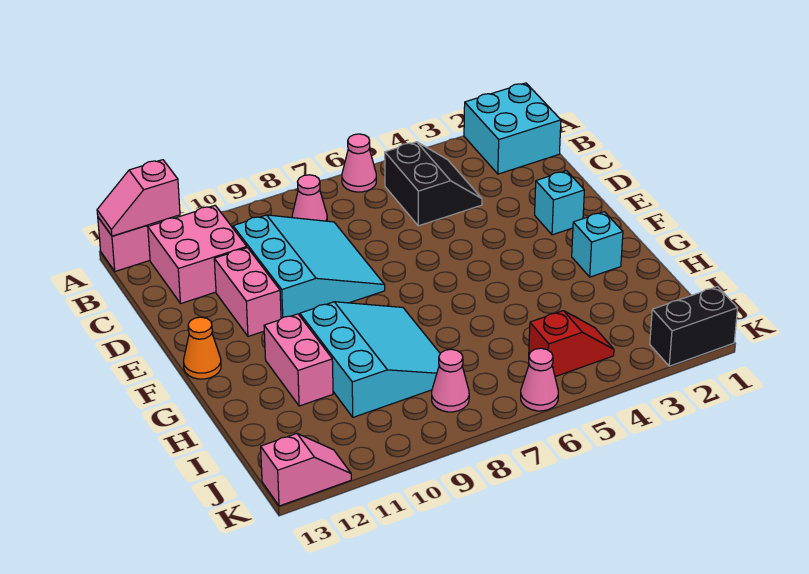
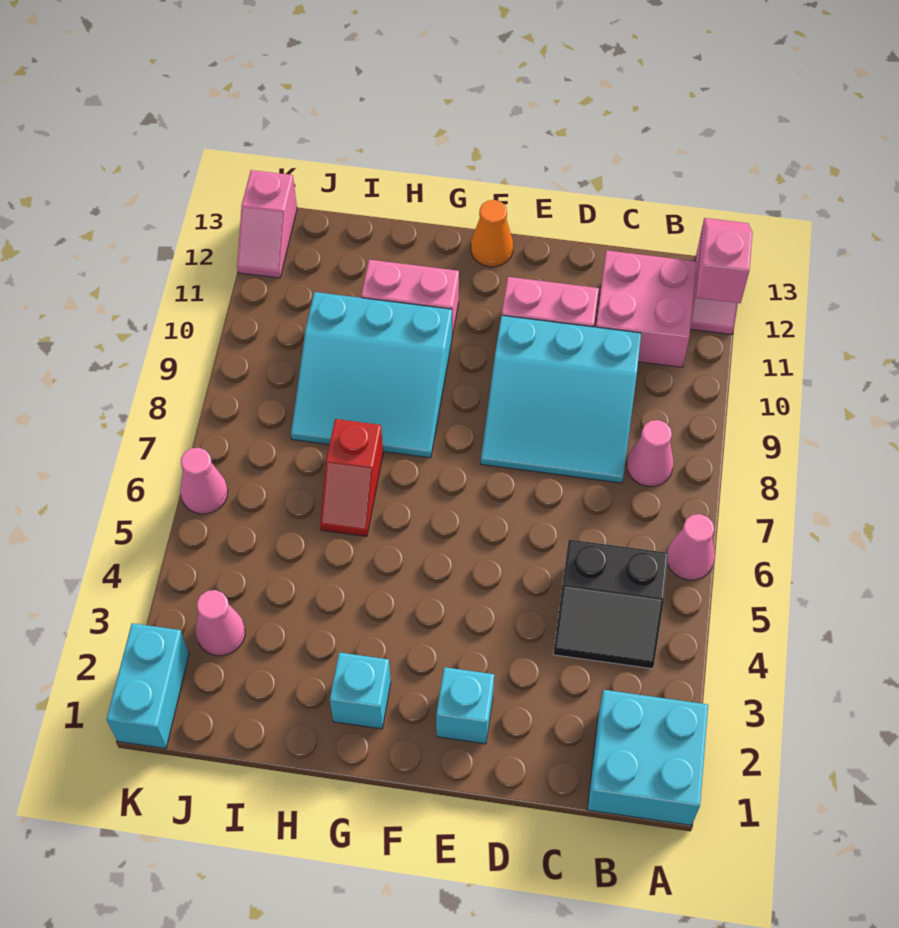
red 1x2 slope [529,311,614,377] -> red 1x2 slope moved to [320,419,383,536]
pink 1x1 cone [432,349,469,412] -> pink 1x1 cone moved to [196,590,245,656]
black 1x2 brick [650,287,738,366] -> cyan 1x2 brick [106,623,189,749]

